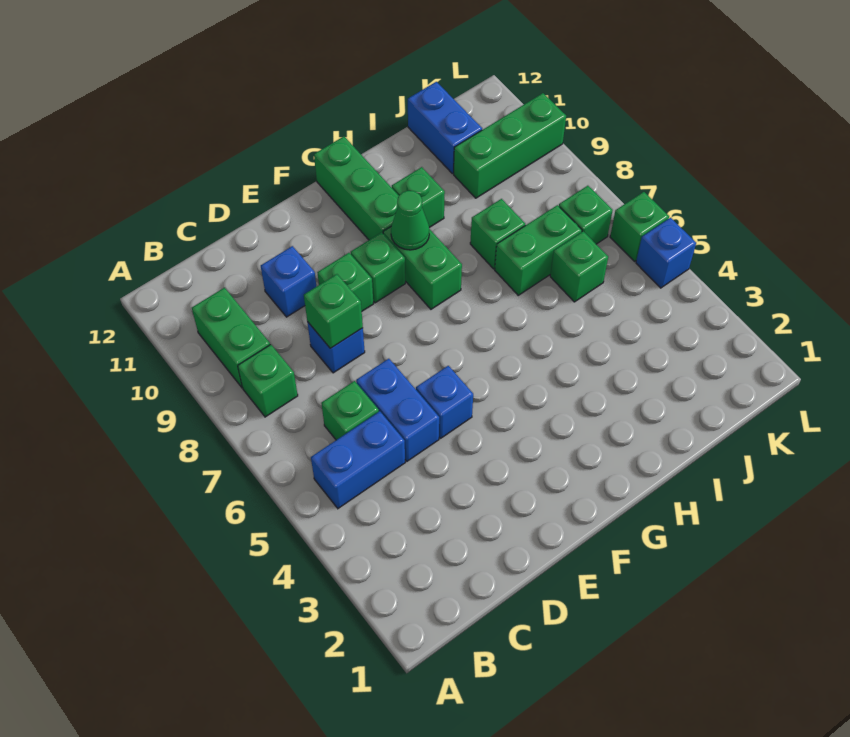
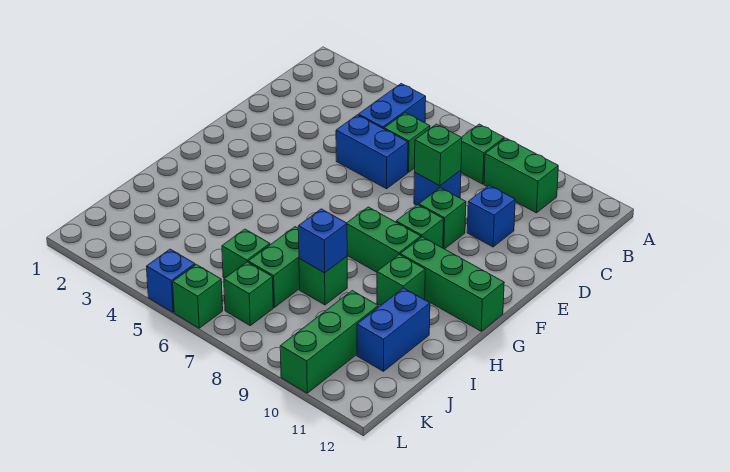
blue 1x1 brick [416,366,473,438] -> blue 1x1 brick moved to [298,209,347,273]
green 1x1 cone [391,191,429,250] -> none
blue 1x2 brick [408,82,482,174] -> blue 1x2 brick turned to [357,288,430,371]

